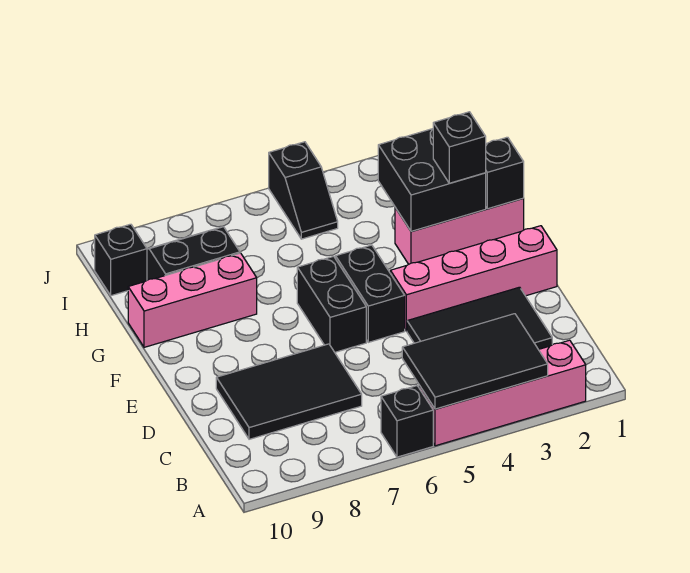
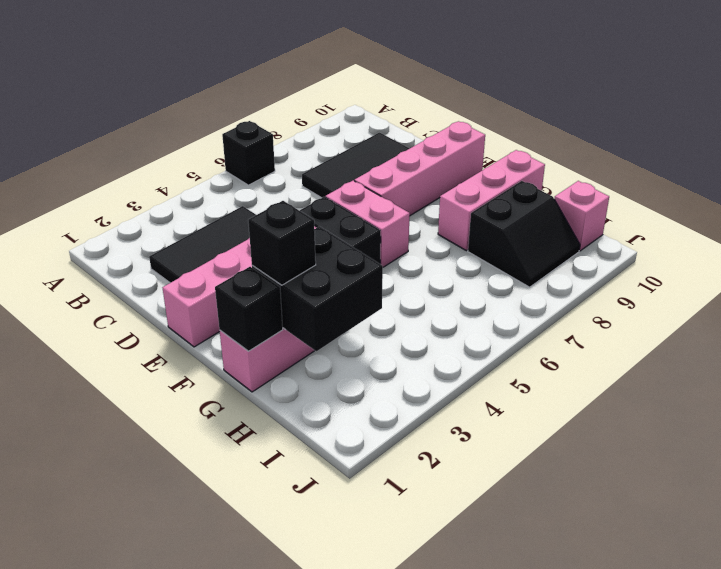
pink 1x4 brick [419,340,586,446] -> pink 1x4 brick moved to [354,121,485,215]
black 2x3 tile [402,314,548,409] -> none
black 1x2 brick [297,256,366,352] -> pink 1x2 brick [326,181,410,267]
black 1x2 slope [269,142,338,239] -> none
black 1x1 brick [95,224,147,296] -> pink 1x1 brick [554,181,609,251]

